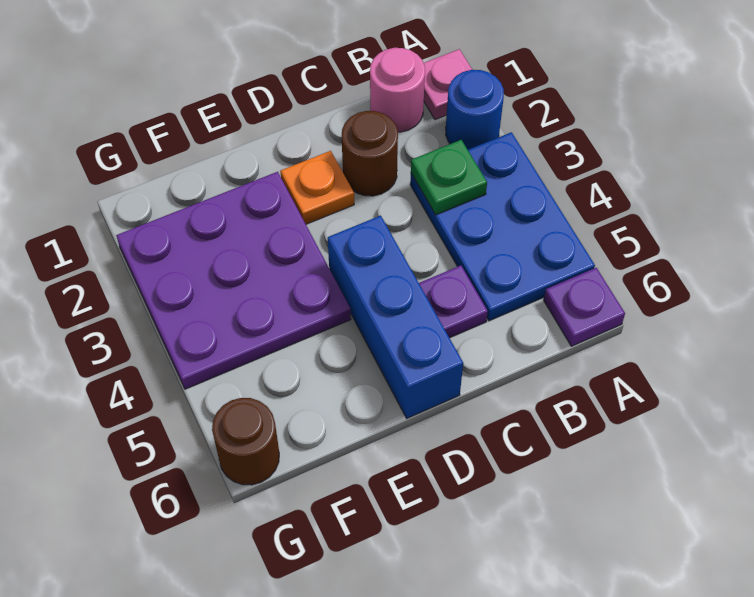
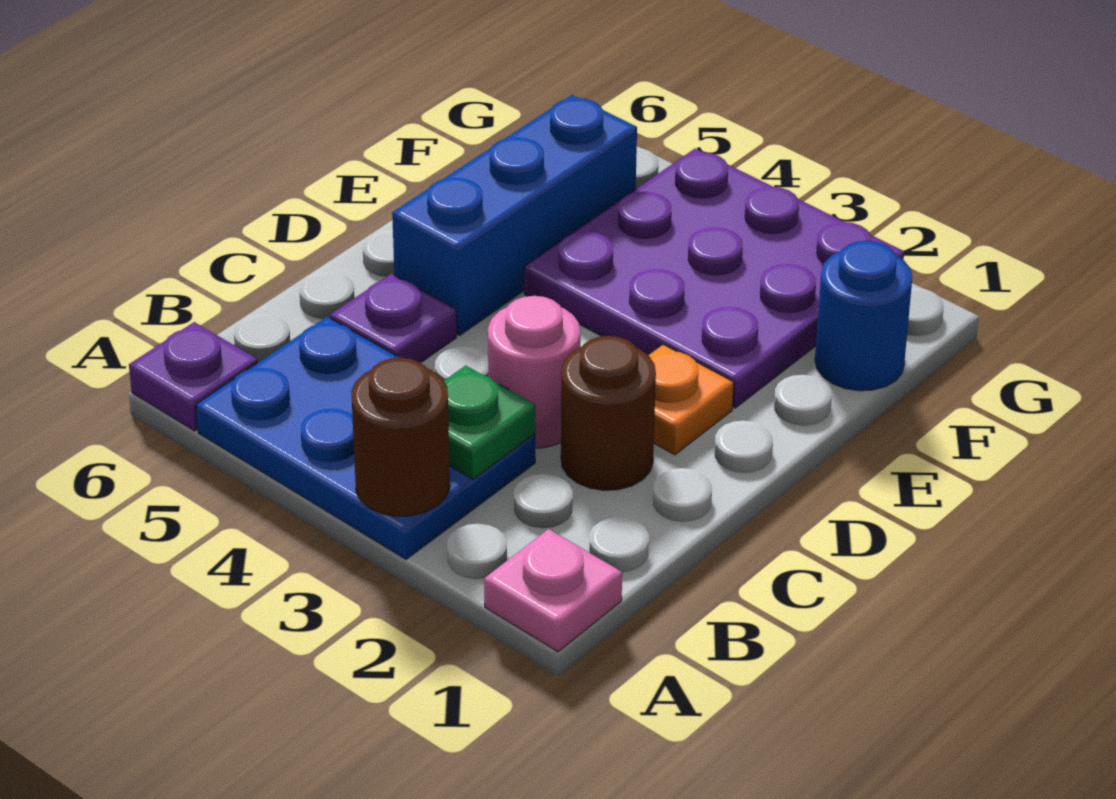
blue 1x1 round brick [446,70,504,150] -> blue 1x1 round brick moved to [815,241,912,391]
pink 1x1 round brick [370,48,425,132] -> pink 1x1 round brick moved to [488,296,580,448]
blue 1x3 brick [328,216,463,418] -> blue 1x3 brick turned to [392,95,637,335]
brown 1x1 round brick [212,398,279,485] -> brown 1x1 round brick moved to [351,358,450,516]

